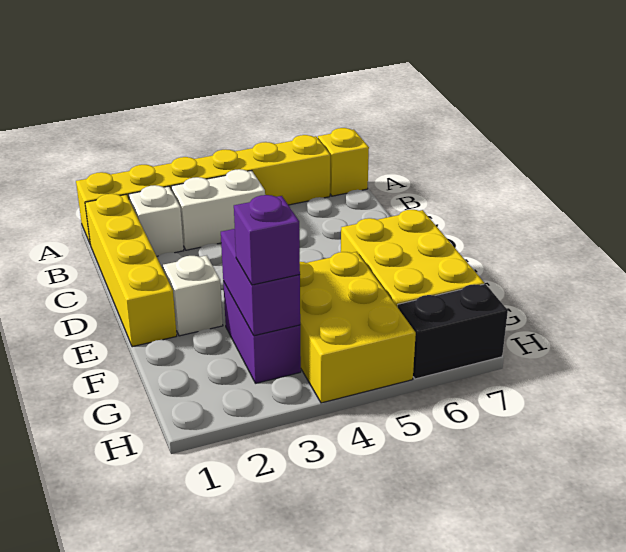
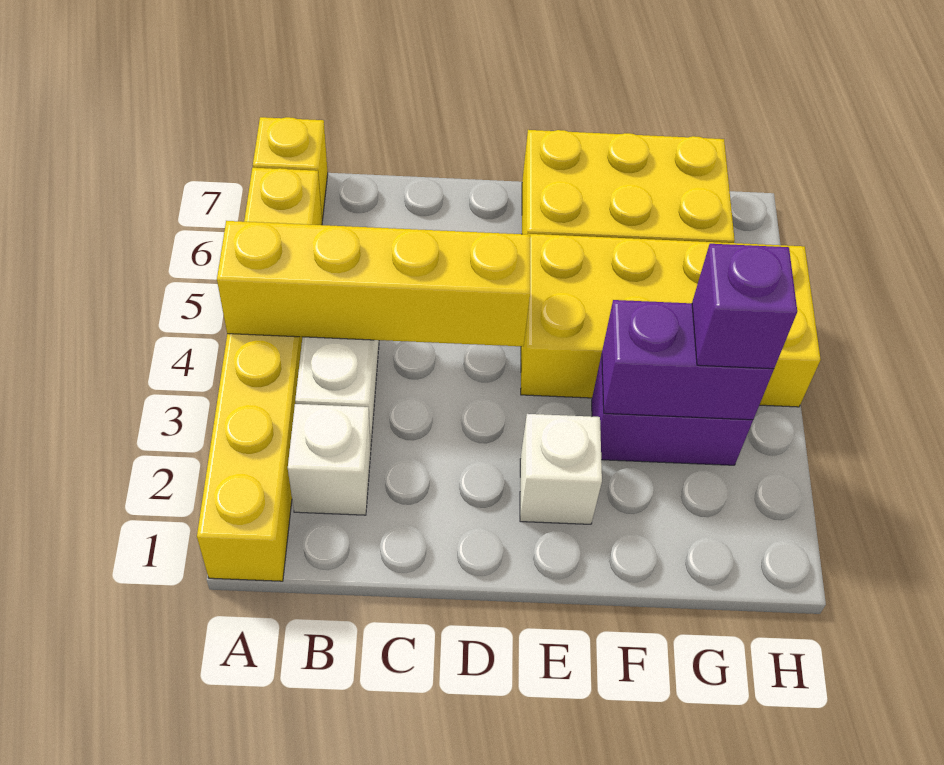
yellow 1x4 brick [85,194,177,347] -> yellow 1x4 brick moved to [217,221,530,346]
yellow 2x3 brick [300,252,416,403] -> yellow 2x4 brick [521,234,821,407]
black 1x2 brick [398,284,508,379] -> none

